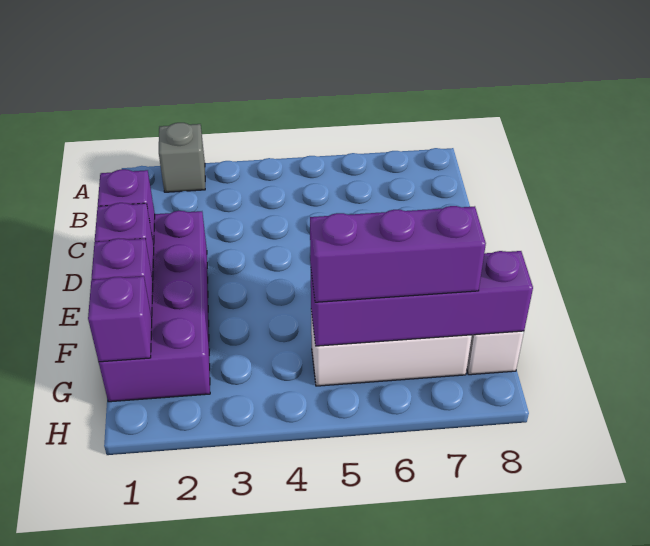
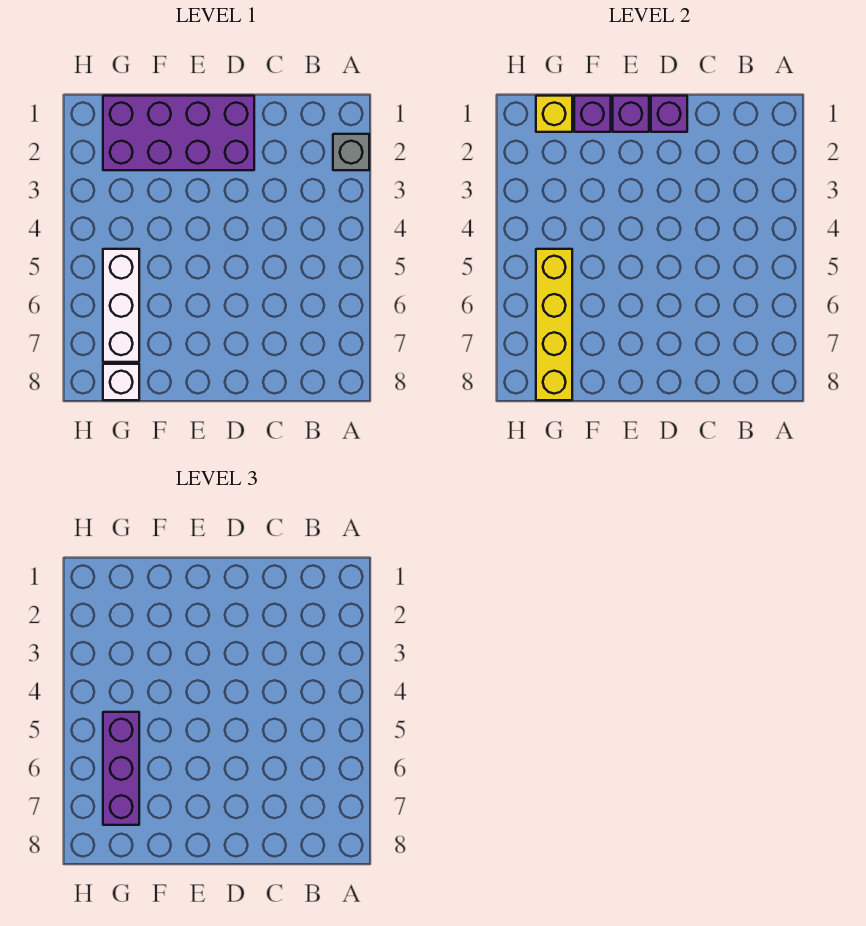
purple 1x1 brick [88,276,152,362] -> yellow 1x1 brick [536,96,572,132]
purple 1x4 brick [311,251,533,346] -> yellow 1x4 brick [536,249,572,400]

